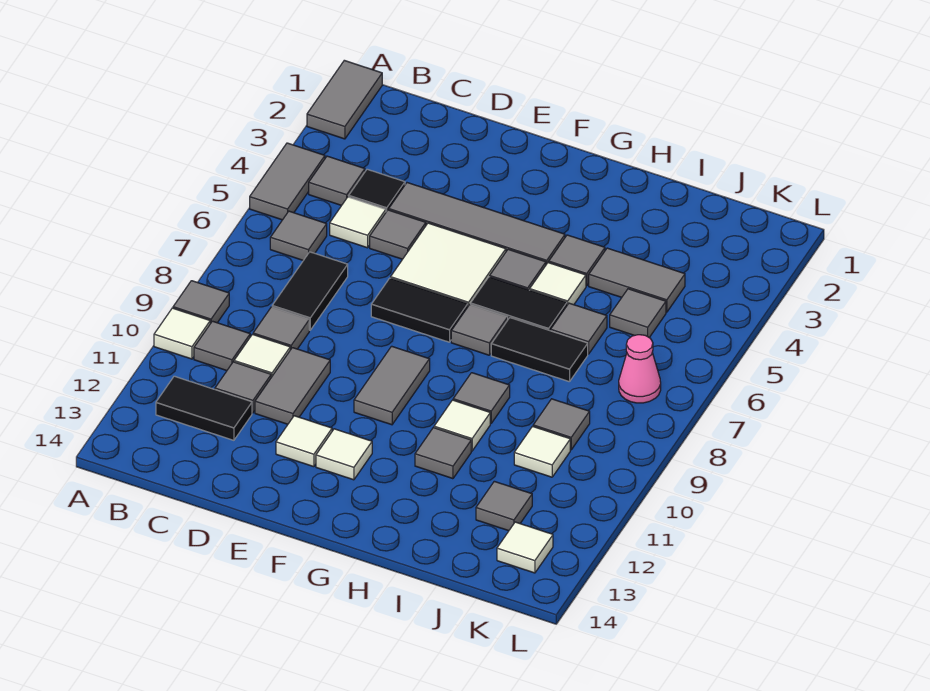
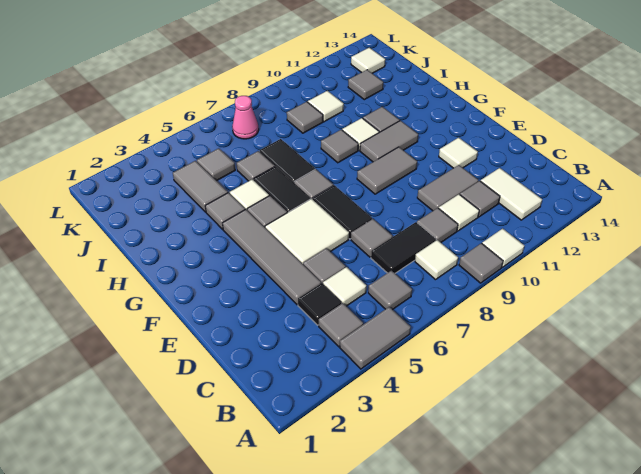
grey 1x2 tile [307,60,382,139] -> grey 1x2 tile moved to [360,120,418,162]
grey 1x1 tile [194,321,250,371] -> grey 1x1 tile moved to [351,219,392,257]
black 1x2 tile [156,376,252,440] -> white 1x2 tile [481,168,542,220]
white 1x1 tile [316,429,372,480] -> white 1x1 tile moved to [415,240,458,280]

